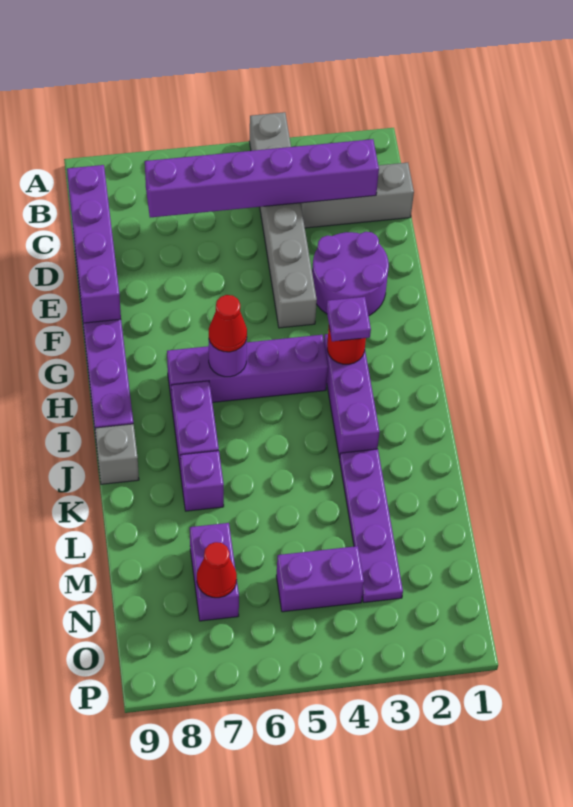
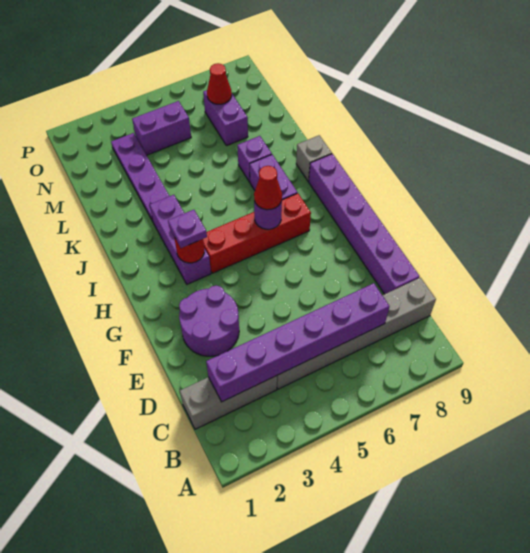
grey 1x6 brick [249,112,317,328] -> grey 1x6 brick turned to [277,278,436,389]
purple 1x4 brick [67,165,121,323] -> none
purple 1x4 brick [167,335,328,403] -> red 1x4 brick [203,193,311,273]

